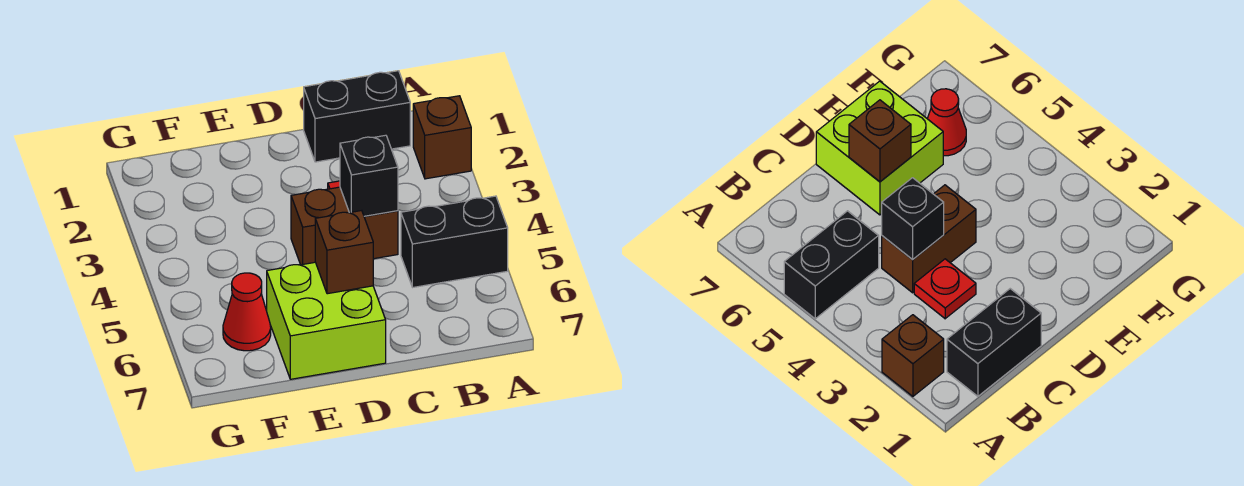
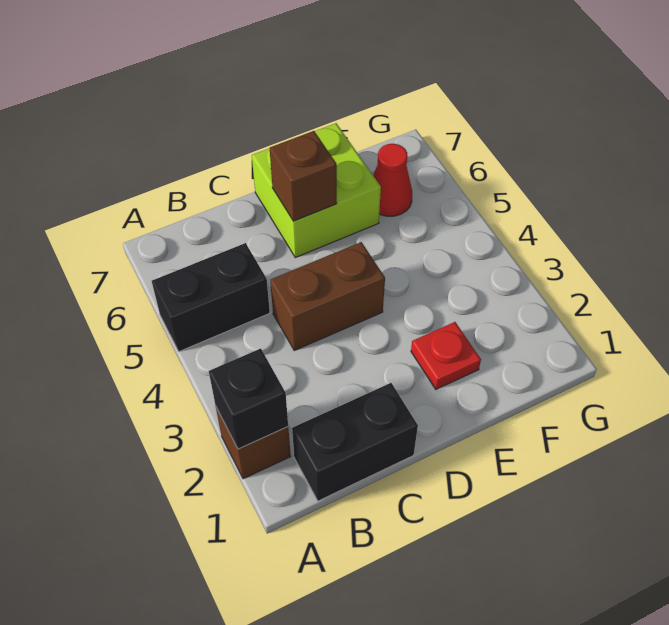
red 1x1 plate [914,259,976,319] -> red 1x1 plate moved to [411,322,481,389]
black 1x1 brick [340,135,398,216] -> black 1x1 brick moved to [209,349,288,449]

